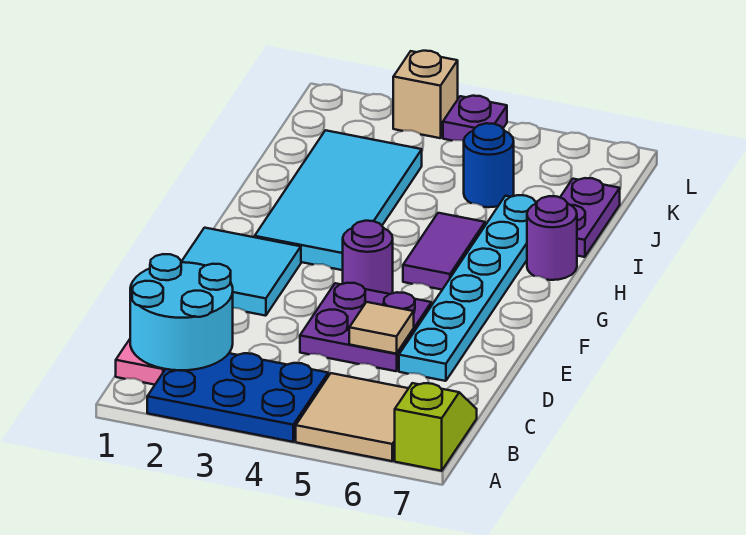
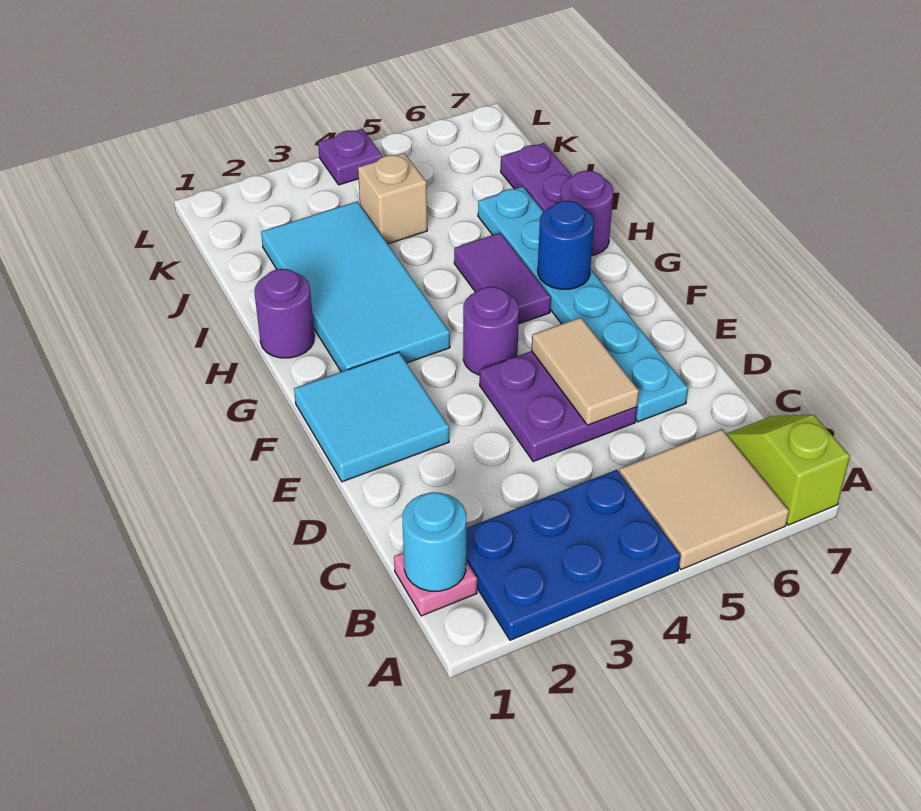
cyan 2x2 round brick [130,254,233,370] -> cyan 1x1 round brick [403,492,466,591]
tan 1x1 tile [349,302,414,354] -> tan 1x2 tile [532,317,639,425]
none -> purple 1x1 round brick [254,269,314,358]
blue 1x1 round brick [464,123,514,207] -> blue 1x1 round brick moved to [538,201,594,289]
tan 1x1 brick [393,51,458,138] -> tan 1x1 brick moved to [358,153,427,244]

